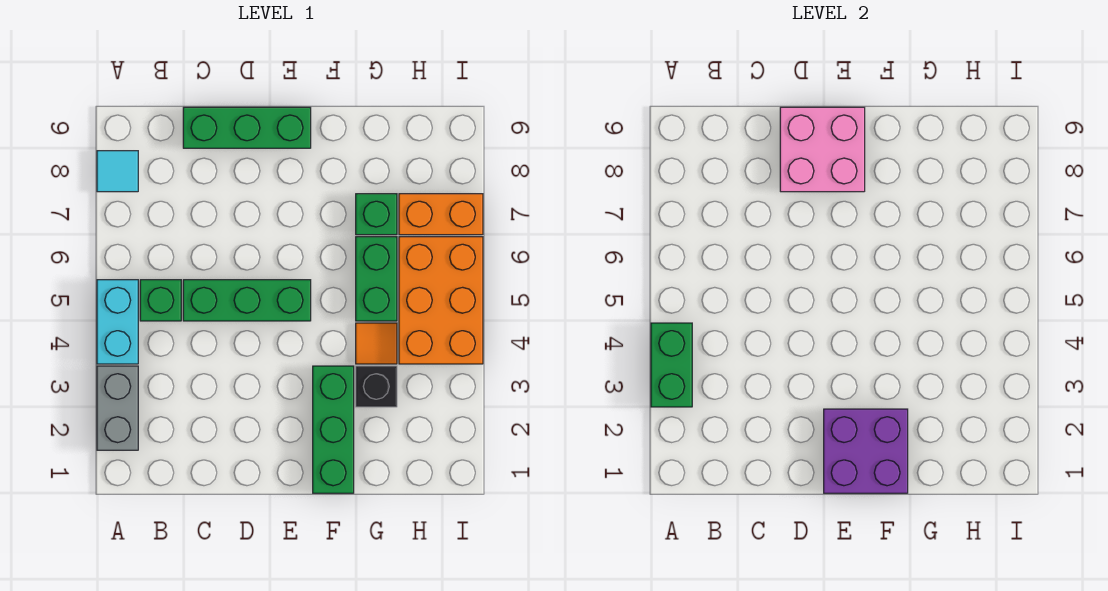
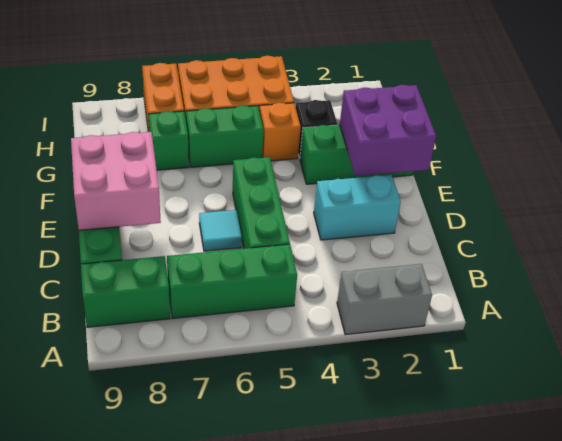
green 1x2 brick [651,323,692,407] -> green 1x2 brick moved to [81,256,170,327]
cyan 1x2 brick [97,280,138,364] -> cyan 1x2 brick moved to [314,175,401,240]
cyan 1x1 tile [97,151,138,192] -> cyan 1x1 tile moved to [199,210,242,251]
green 1x1 brick [140,280,181,321] -> green 1x3 brick [167,244,297,319]
orange 1x1 tile [356,323,397,364] -> orange 1x1 brick [259,103,301,161]

